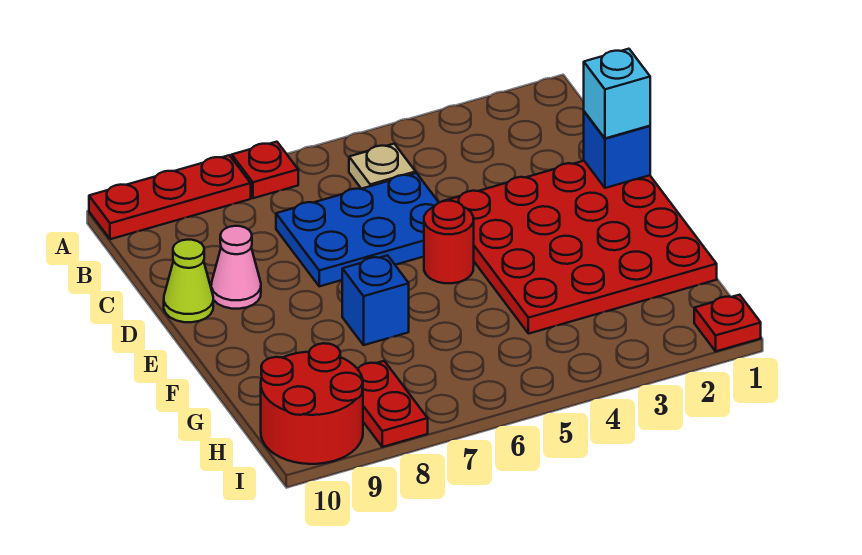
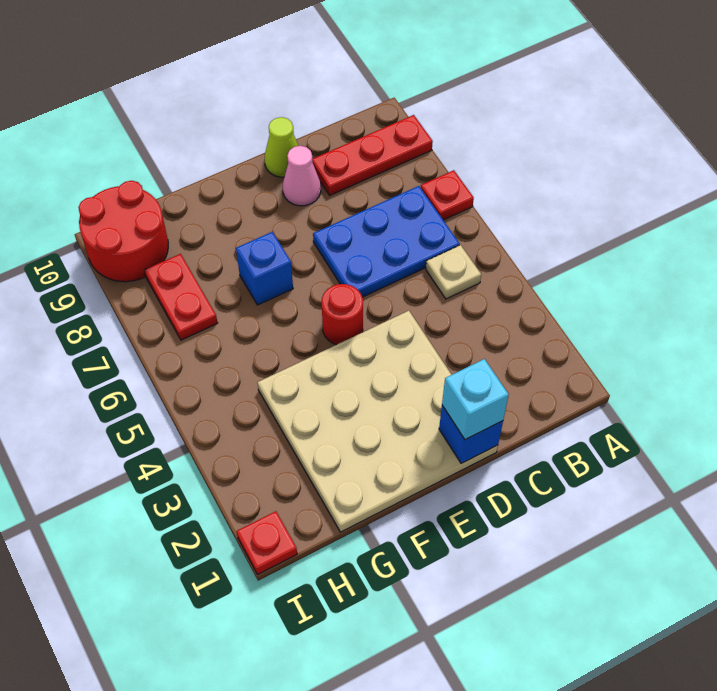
red 1x3 plate [89,155,251,239] -> red 1x3 plate turned to [312,115,433,196]
blue 2x3 plate [276,173,439,286] -> blue 2x3 plate turned to [313,186,460,297]
red 4x4 plate [445,161,717,334] -> tan 4x4 plate [257,311,498,532]
red 1x2 plate [357,361,428,447] -> red 1x2 plate turned to [145,254,217,340]

